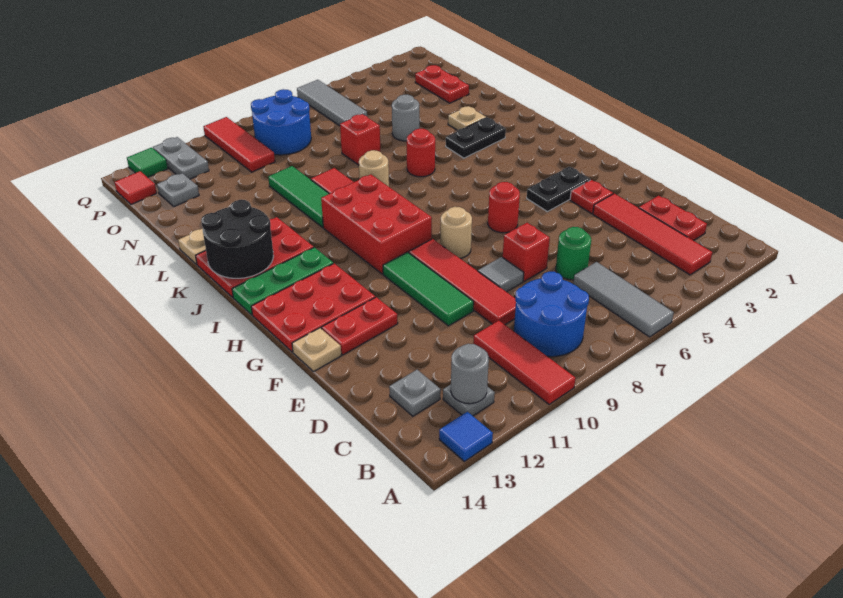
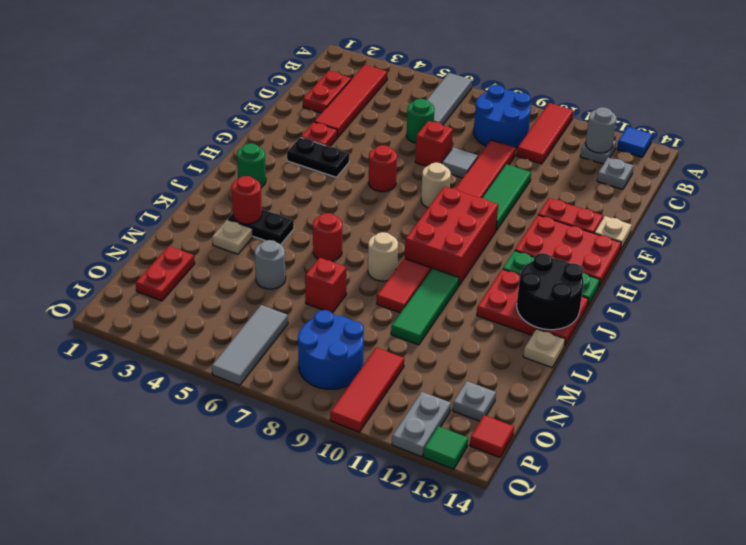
none -> green 1x1 round brick [237,143,266,187]
none -> red 1x1 round brick [232,176,262,224]

